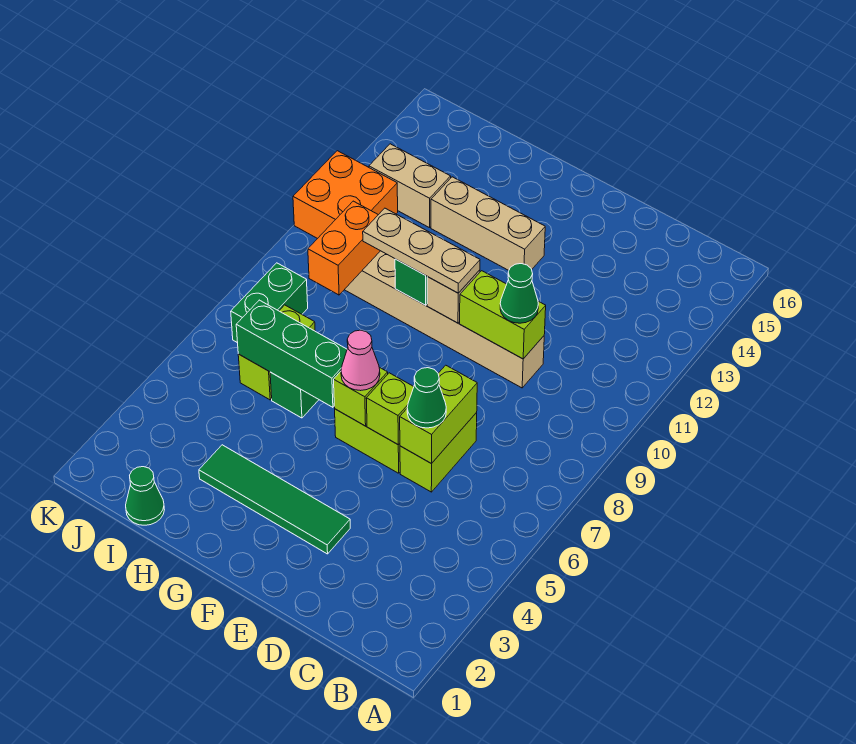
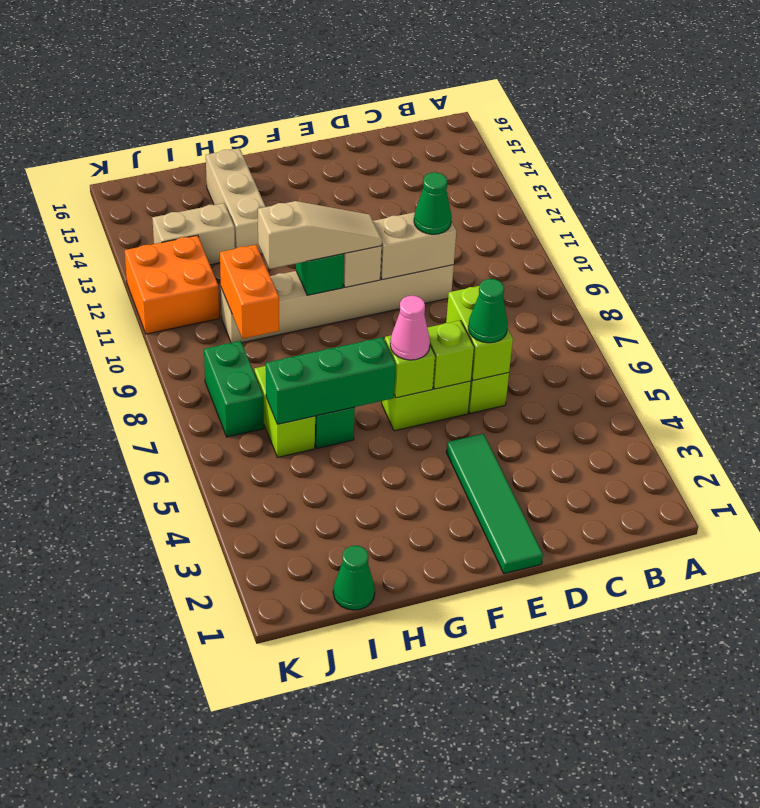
lime 1x2 brick [460,271,546,359] -> tan 1x2 brick [373,212,456,280]
green 1x4 tile [199,445,350,554] -> green 1x4 tile turned to [446,434,543,574]
tan 1x3 plate [363,208,480,293] -> tan 1x3 slope [258,201,382,269]
tan 1x3 brick [431,177,545,270] -> tan 1x3 brick turned to [206,148,266,254]

